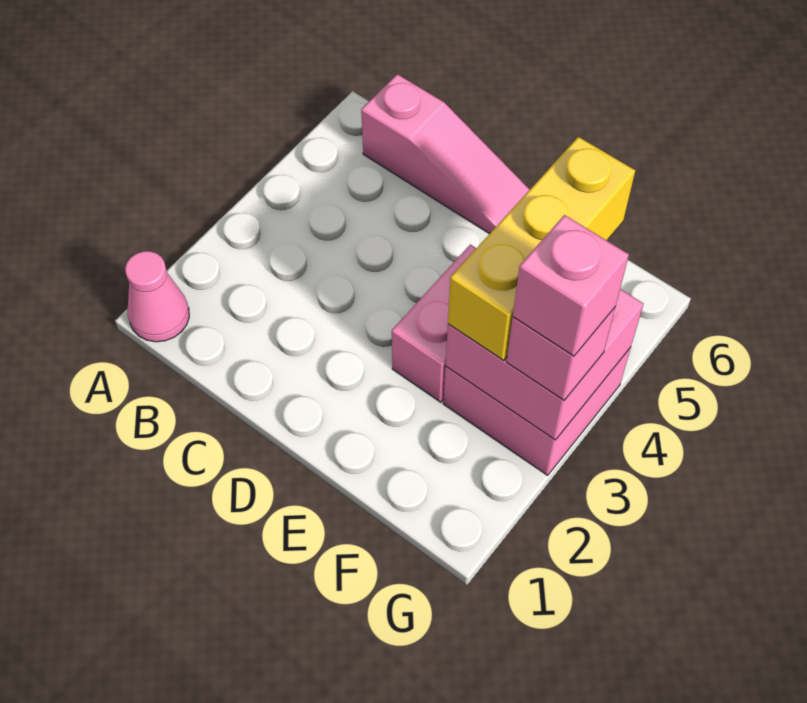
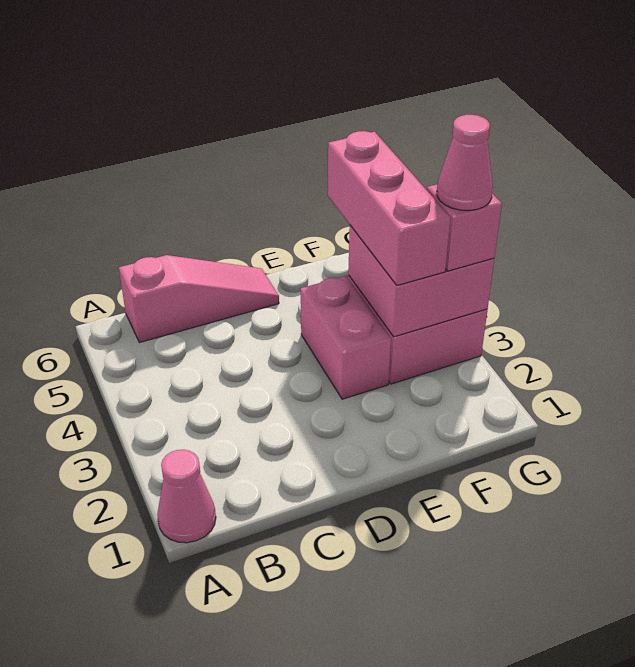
yellow 1x3 brick [448,137,635,360] -> pink 1x3 brick [328,131,451,286]
pink 1x1 brick [513,215,629,356] -> pink 1x1 cone [437,115,493,211]

